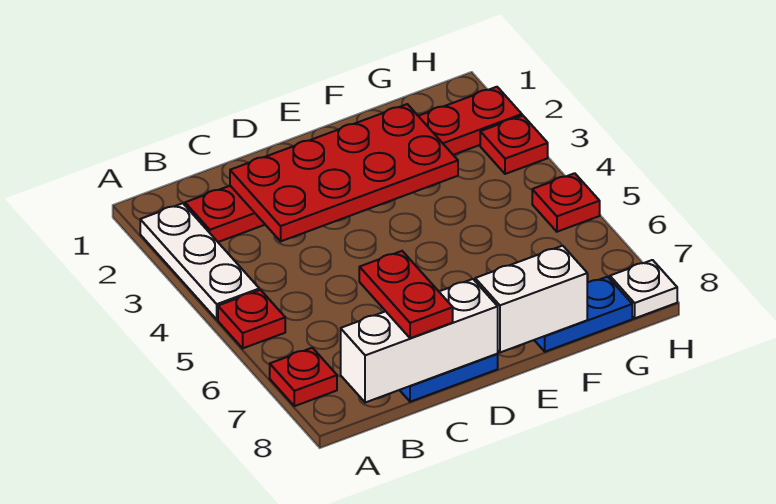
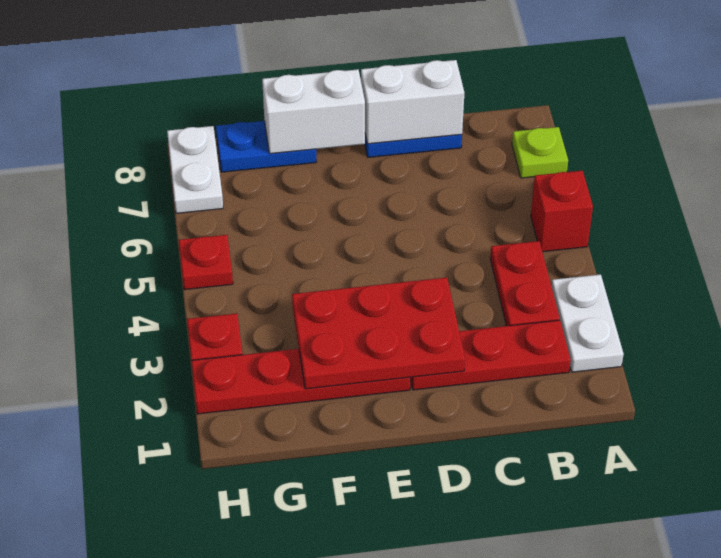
white 1x3 plate [140,203,259,319] -> white 1x2 plate [551,274,624,372]
red 1x1 plate [218,290,285,348] -> red 1x1 brick [531,171,593,252]
red 1x1 plate [270,348,337,406] -> lime 1x1 plate [512,127,568,178]
white 1x3 brick [341,279,498,403] -> white 1x2 brick [361,60,464,144]
red 2x4 plate [230,104,458,241] -> red 2x3 plate [292,277,465,389]
red 1x2 plate [359,251,453,338] -> red 1x2 plate moved to [490,241,560,326]
white 1x1 plate [610,260,677,318] -> white 1x2 plate [167,126,223,213]

